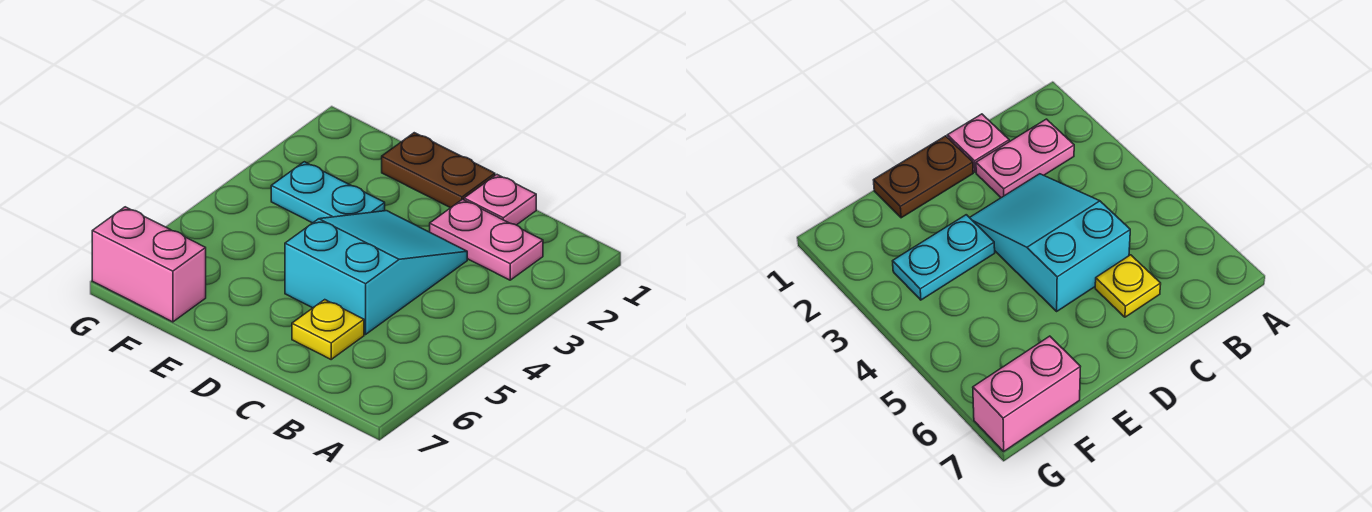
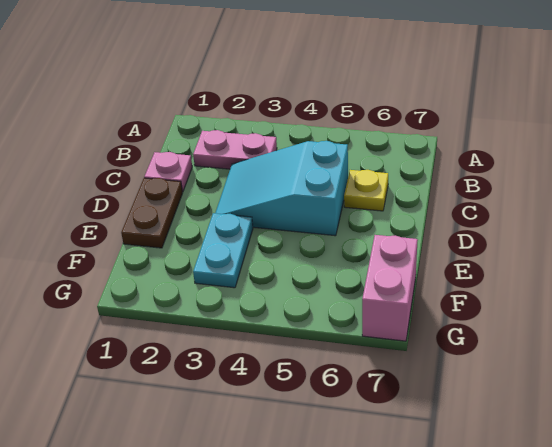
pink 1x2 plate [430,199,543,280] -> pink 1x2 plate turned to [193,130,277,169]

